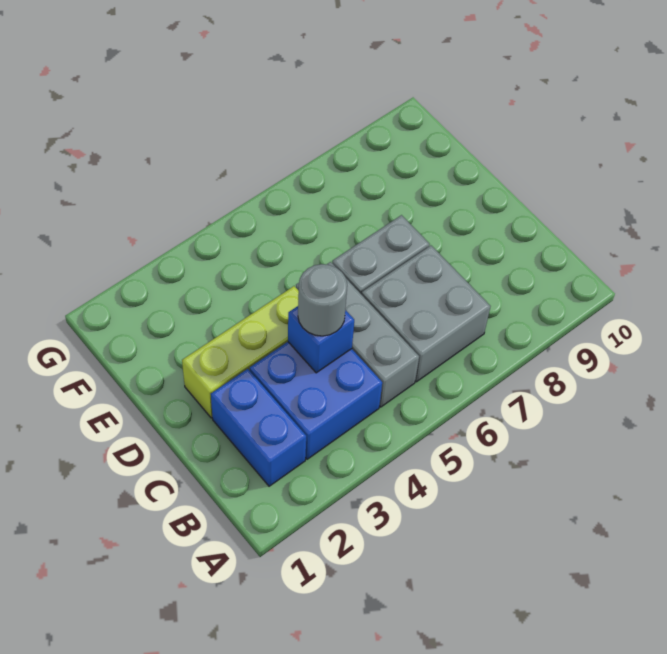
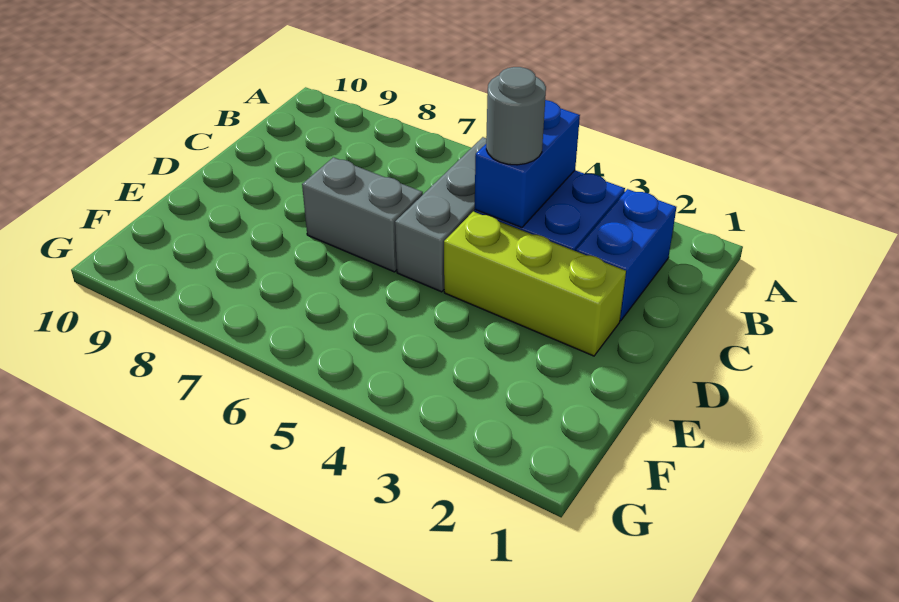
grey 2x2 brick [362,246,490,382] -> none
blue 1x1 brick [288,306,354,373] -> blue 1x2 brick [475,100,580,228]

